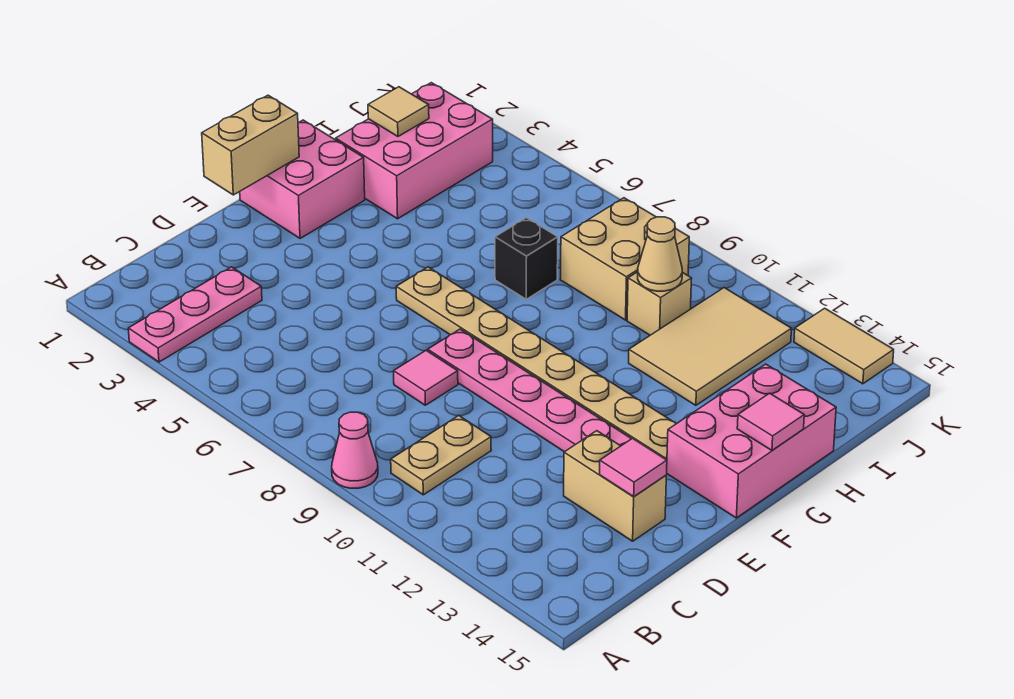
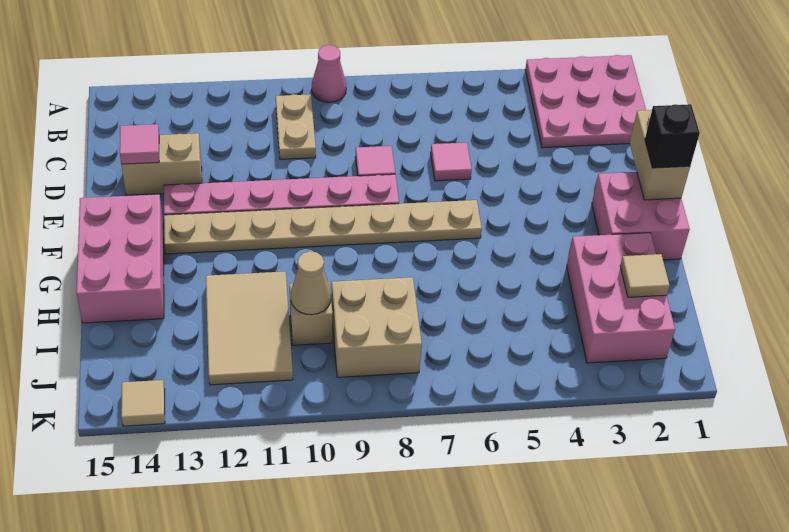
pink 1x3 plate [128,267,262,362] -> pink 3x3 plate [525,55,646,148]
pink 1x1 tile [737,393,804,450] -> pink 1x1 tile moved to [431,142,472,181]
black 1x1 brick [495,218,558,299] -> black 1x1 brick moved to [645,104,700,168]
tan 1x2 tile [794,308,894,384] -> tan 1x1 tile [121,380,165,426]

